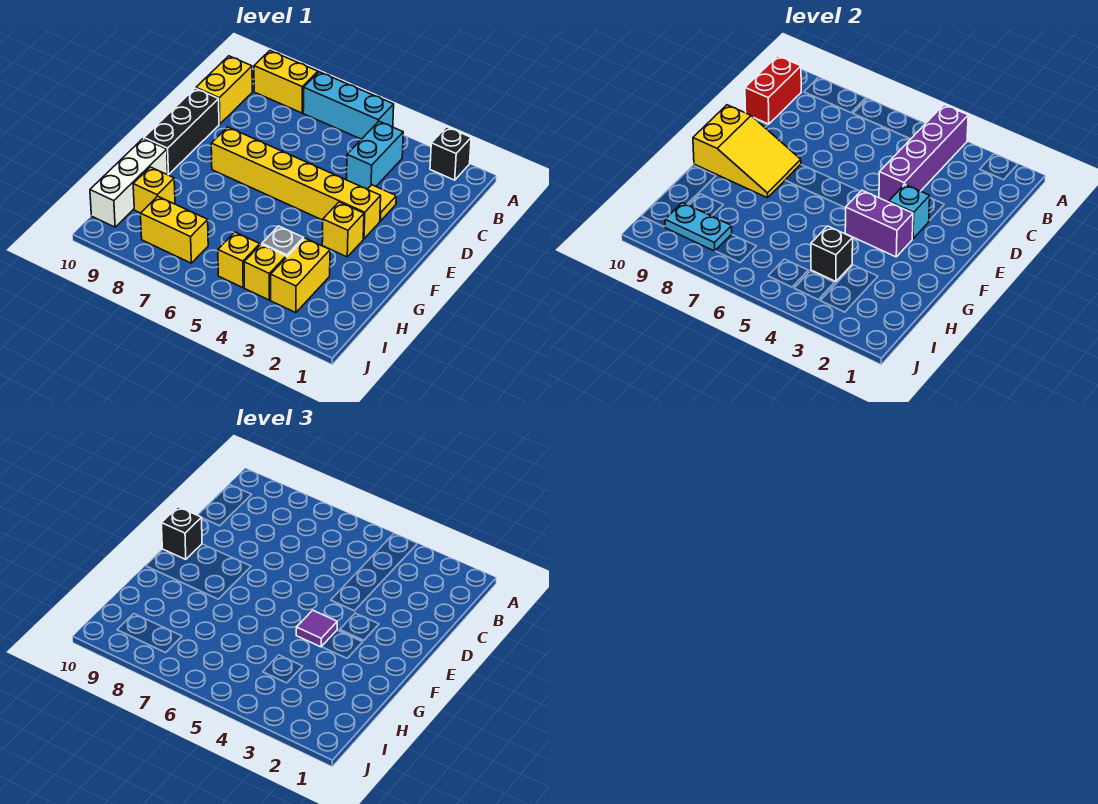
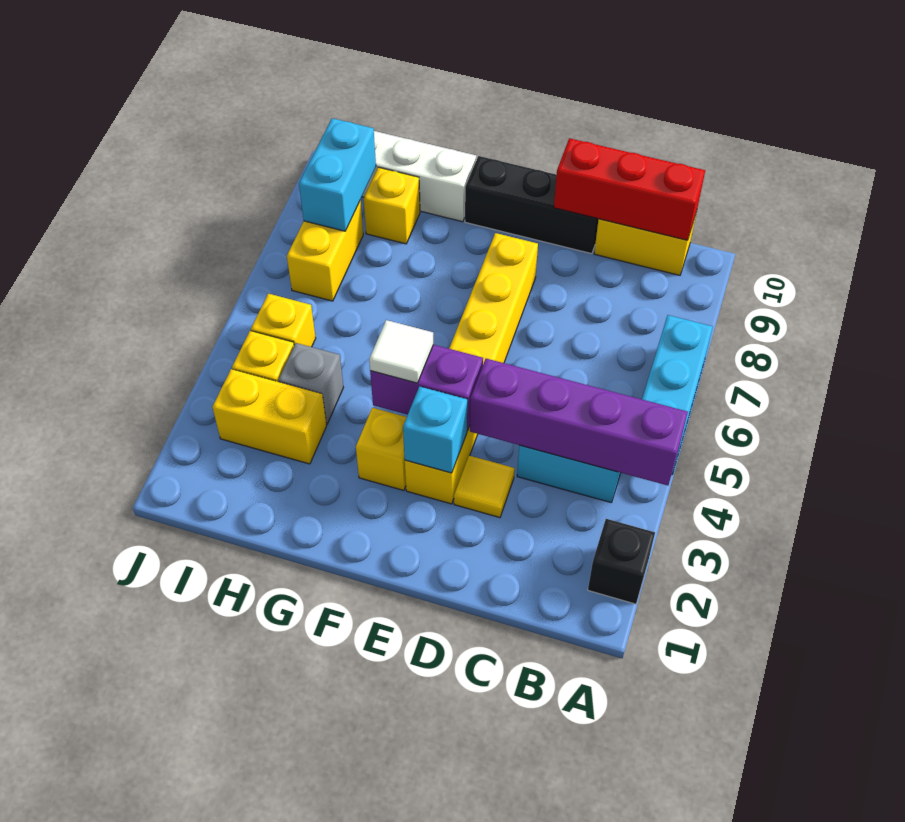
yellow 1x2 brick [254,51,318,113] -> none
red 1x2 brick [745,56,801,124] -> red 1x3 brick [554,138,705,240]
yellow 2x3 slope [693,105,801,198] -> none
black 1x1 brick [161,507,202,559] -> none
purple 1x2 brick [845,190,913,257] -> purple 1x2 brick turned to [370,345,483,431]
purple 1x1 tile [296,610,337,647] -> white 1x1 tile [369,320,433,383]
black 1x1 brick [811,226,853,281] -> none
cyan 1x2 plate [665,203,732,251] -> cyan 1x2 brick [299,118,376,231]

